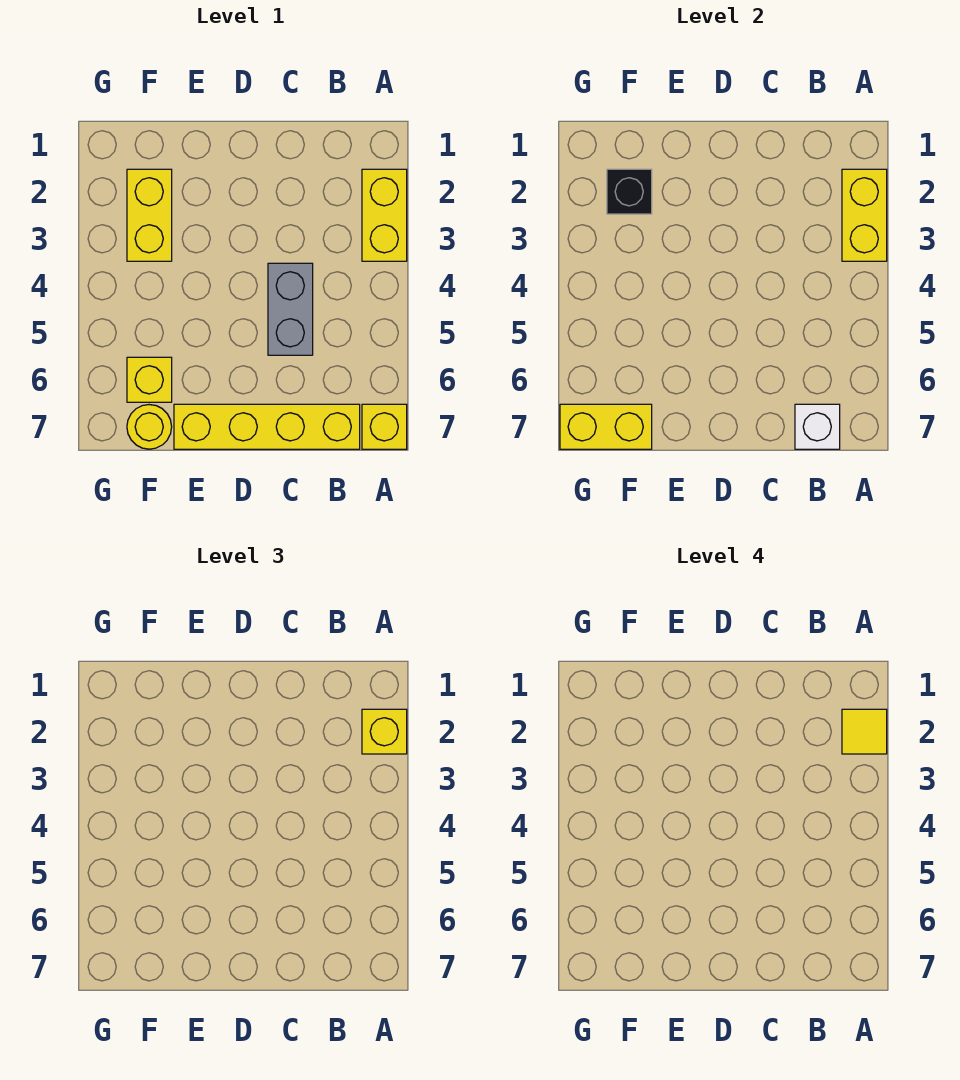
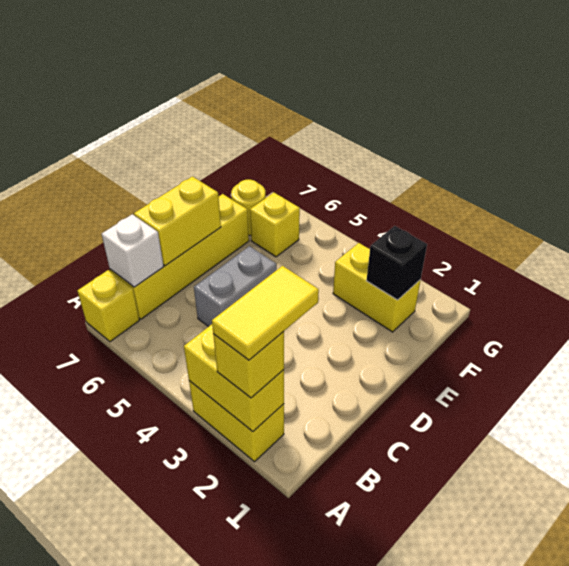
yellow 1x1 tile [842,709,887,754] -> yellow 1x2 tile [212,266,319,360]
grey 1x2 brick [268,263,313,355] -> grey 1x2 brick turned to [194,246,277,327]
yellow 1x2 brick [560,404,652,449] -> yellow 1x2 brick moved to [134,176,221,266]

